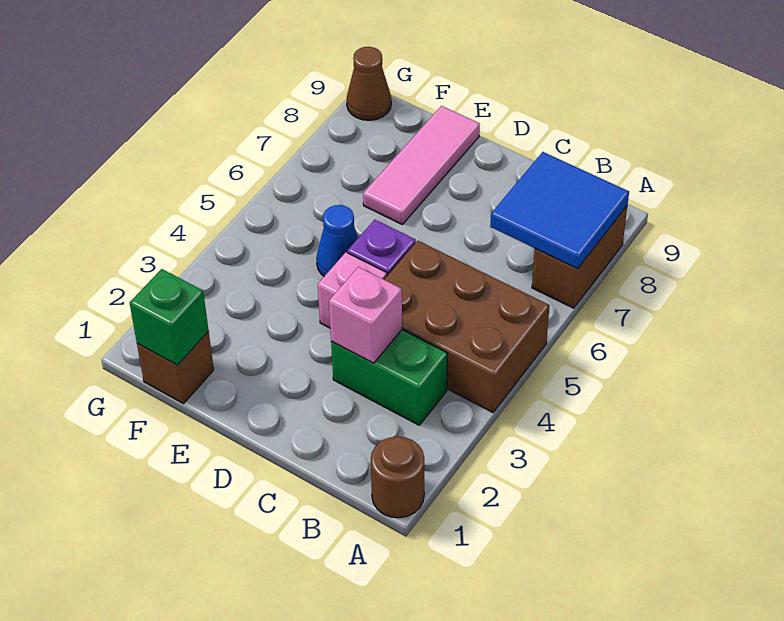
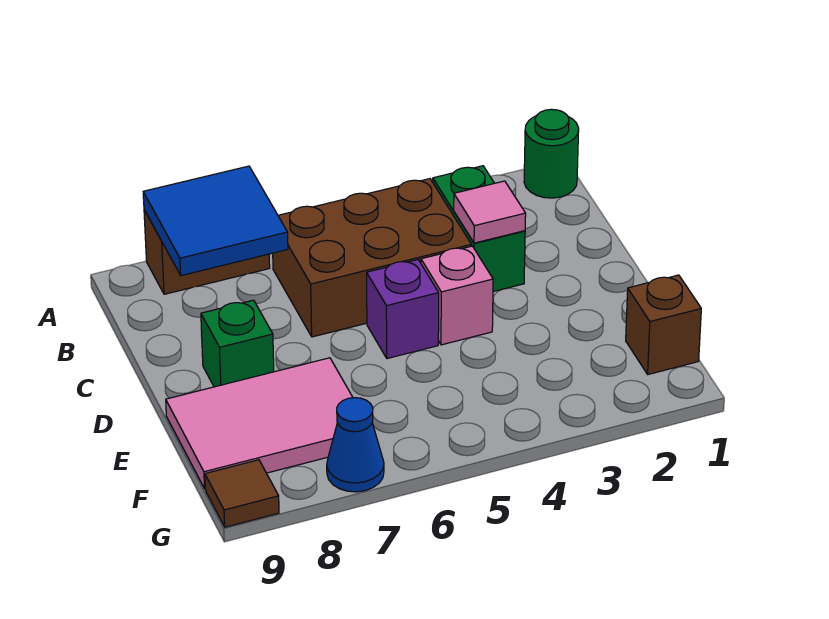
brown 1x1 round brick [371,437,424,518] -> green 1x1 round brick [524,109,579,198]
brown 2x3 brick [384,241,549,412] -> brown 2x3 brick turned to [273,179,471,337]
pink 1x1 brick [329,267,402,363] -> pink 1x1 tile [454,181,526,243]
blue 1x1 cone [316,205,358,276] -> blue 1x1 cone moved to [327,398,384,492]
pink 1x3 tile [363,106,480,224] -> pink 2x3 tile [166,358,353,489]
green 1x1 brick [130,269,209,365] -> green 1x1 brick moved to [201,300,274,387]
brown 1x1 cone [347,47,391,120] -> brown 1x1 tile [205,460,279,527]

